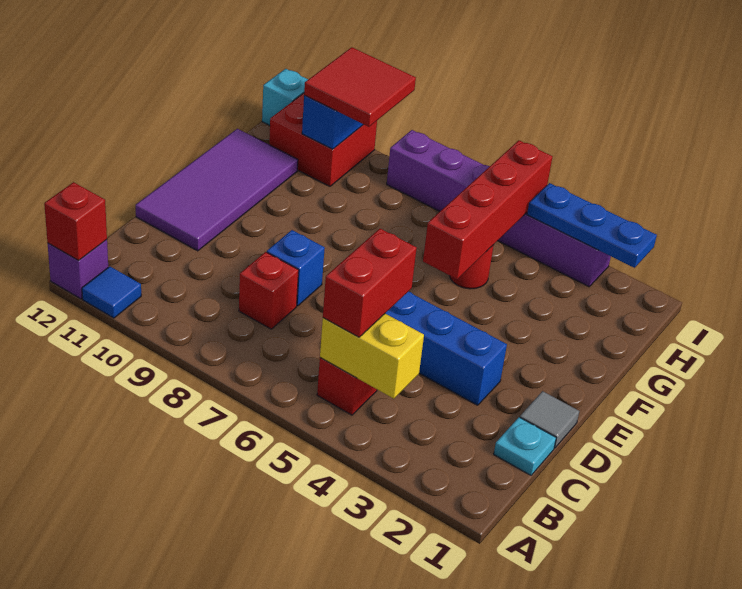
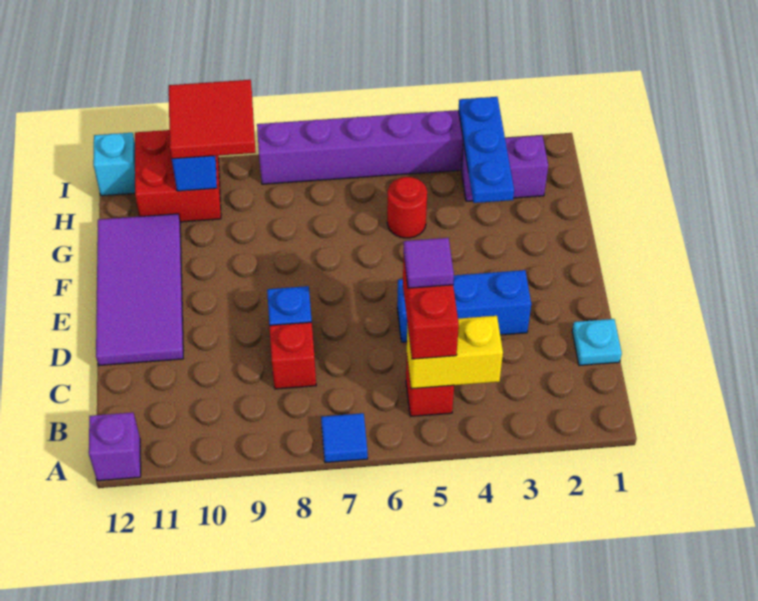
blue 1x1 tile [82,267,141,318] -> blue 1x1 tile moved to [321,413,368,463]
red 1x1 brick [44,182,107,261] -> none
none -> purple 1x1 tile [404,238,454,288]
grey 1x1 tile [520,391,579,448] -> none
red 1x4 brick [423,140,552,279] -> none
none -> purple 1x2 brick [461,135,548,201]
blue 1x3 plate [527,183,657,268] -> blue 1x3 plate turned to [459,97,514,203]

